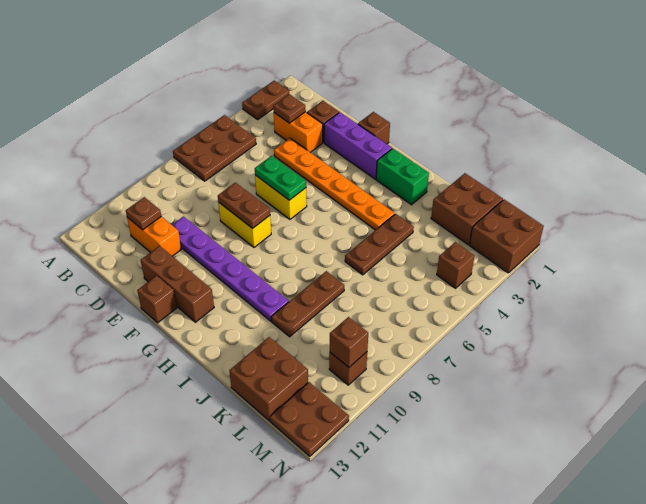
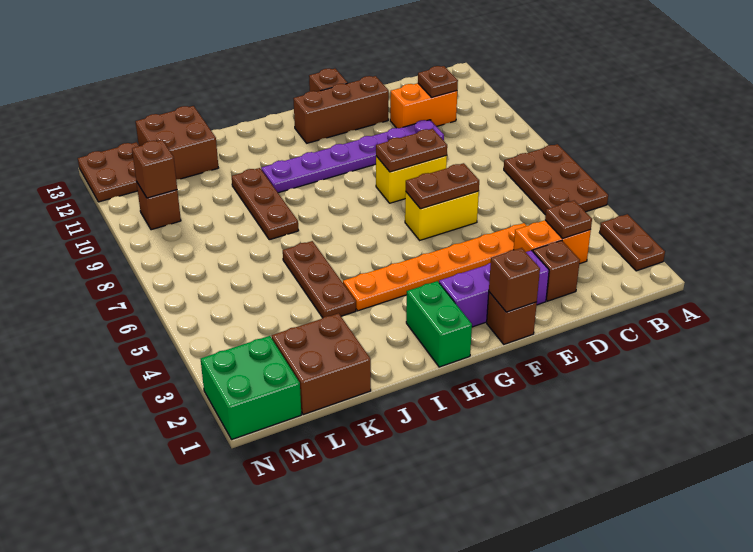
green 1x2 plate [255,156,306,200] -> brown 1x2 plate [406,163,479,209]
green 1x2 brick [376,148,429,205] -> green 1x2 brick turned to [406,281,472,367]
brown 2x2 brick [470,200,544,273] -> green 2x2 brick [201,336,301,440]
brown 1x1 brick [437,242,474,288] -> brown 1x1 brick moved to [489,248,540,312]

